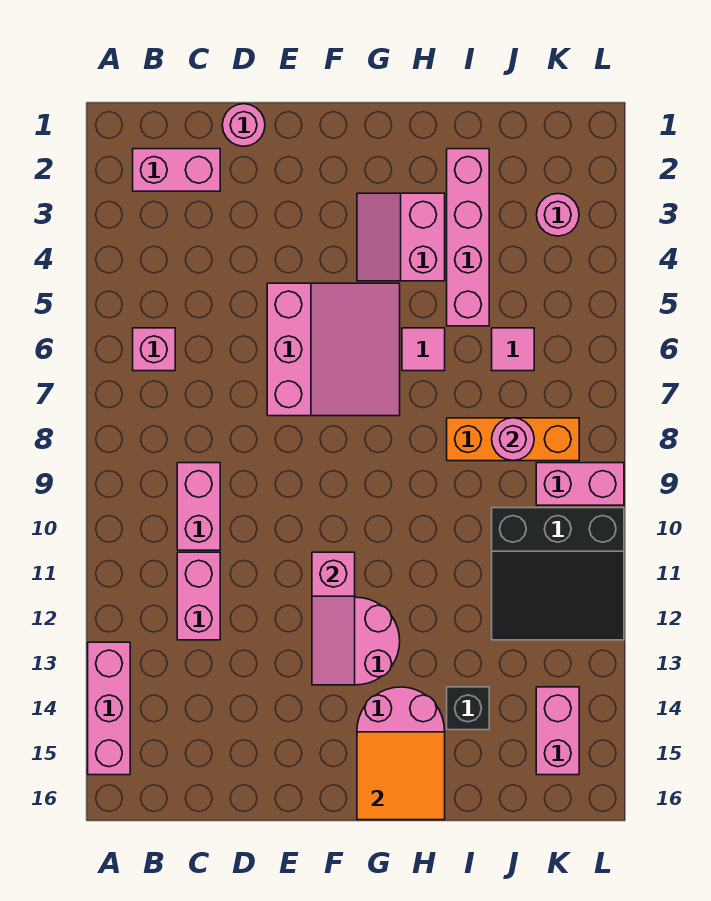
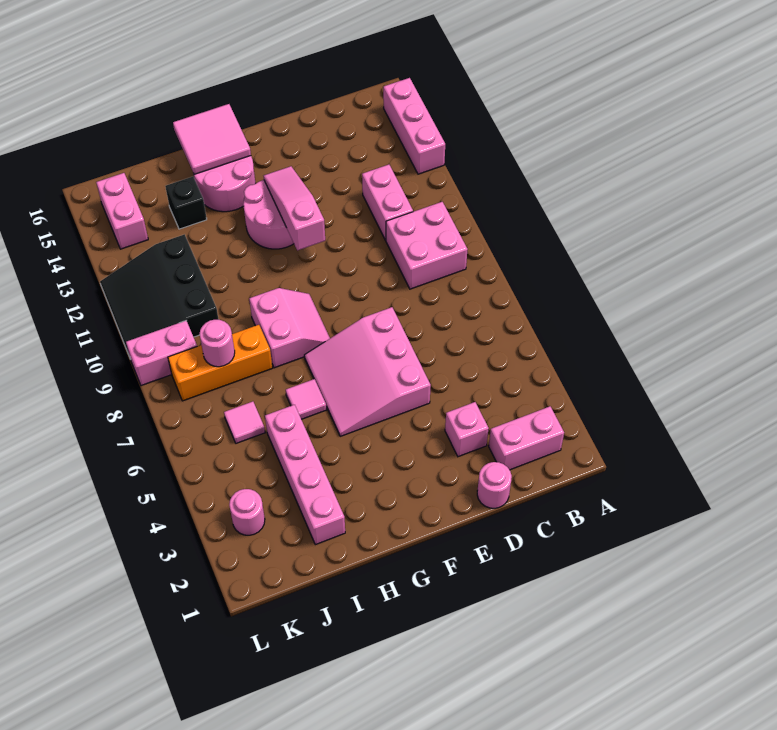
pink 1x1 brick [133,328,175,371] -> pink 1x1 brick moved to [445,402,489,457]
pink 1x2 brick [177,463,220,550] -> pink 2x2 brick [386,202,468,289]
pink 2x2 slope [357,193,445,281] -> pink 2x2 slope moved to [249,288,330,368]
orange 2x2 tile [357,732,445,820] -> pink 2x2 tile [173,104,251,174]
black 3x3 slope [492,508,624,640] -> black 3x3 slope turned to [100,234,219,357]

